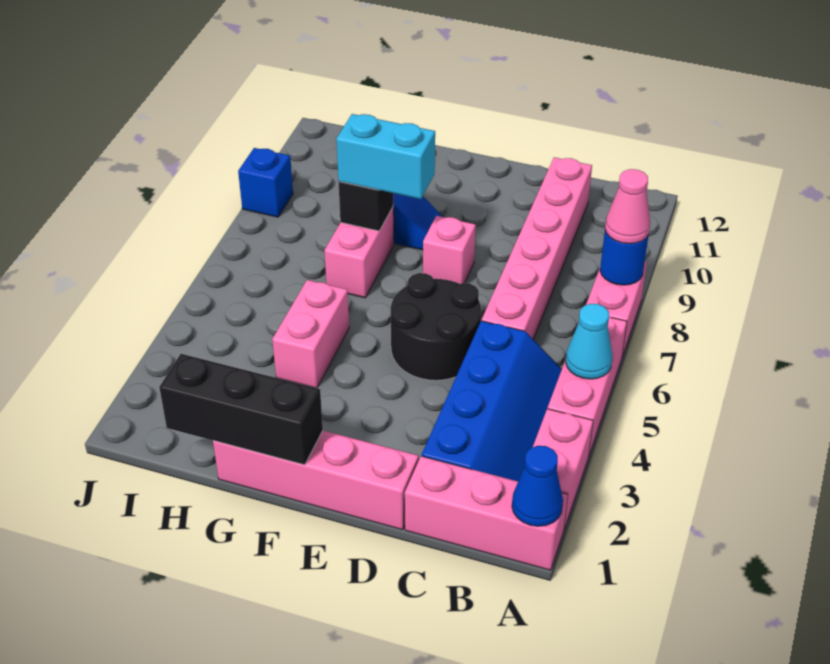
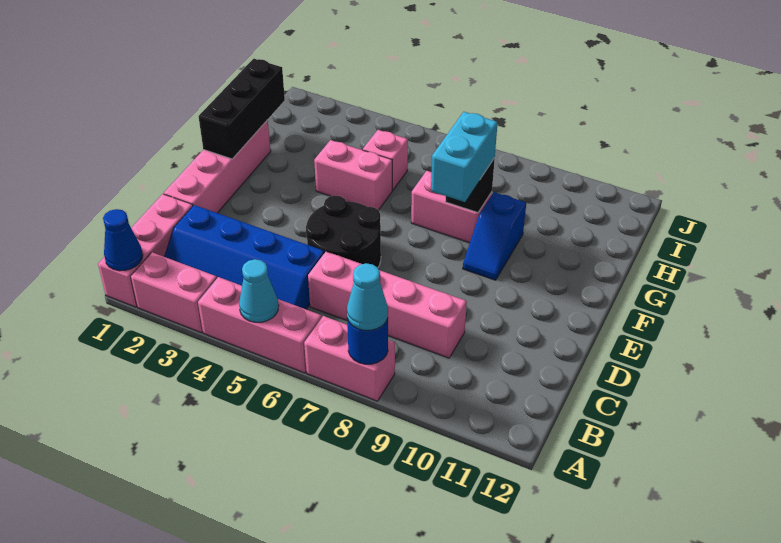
pink 1x1 cone [605,169,650,244] -> cyan 1x1 cone [347,263,388,331]
pink 1x6 brick [482,157,592,339] -> pink 1x4 brick [308,251,467,358]
pink 1x1 brick [423,216,476,284] -> pink 1x1 brick moved to [363,130,408,190]
blue 1x1 brick [238,148,293,217] -> none

